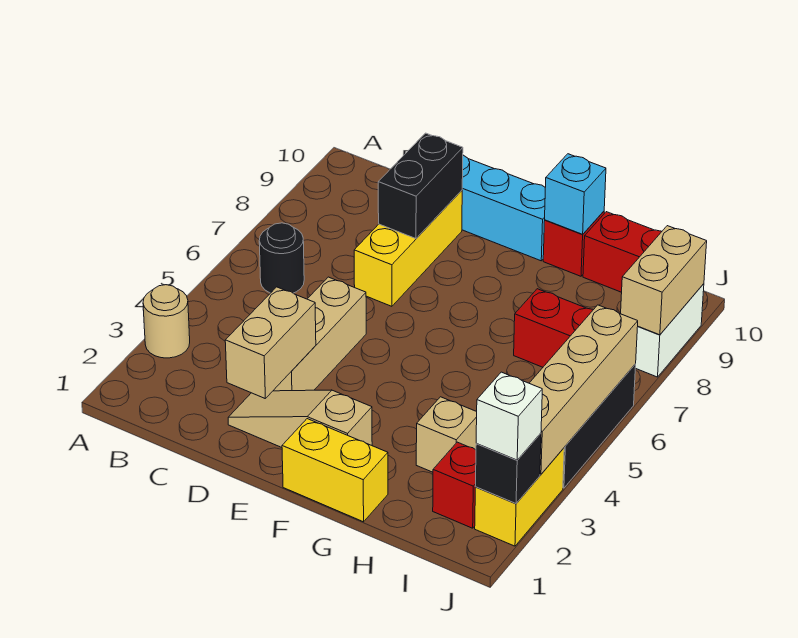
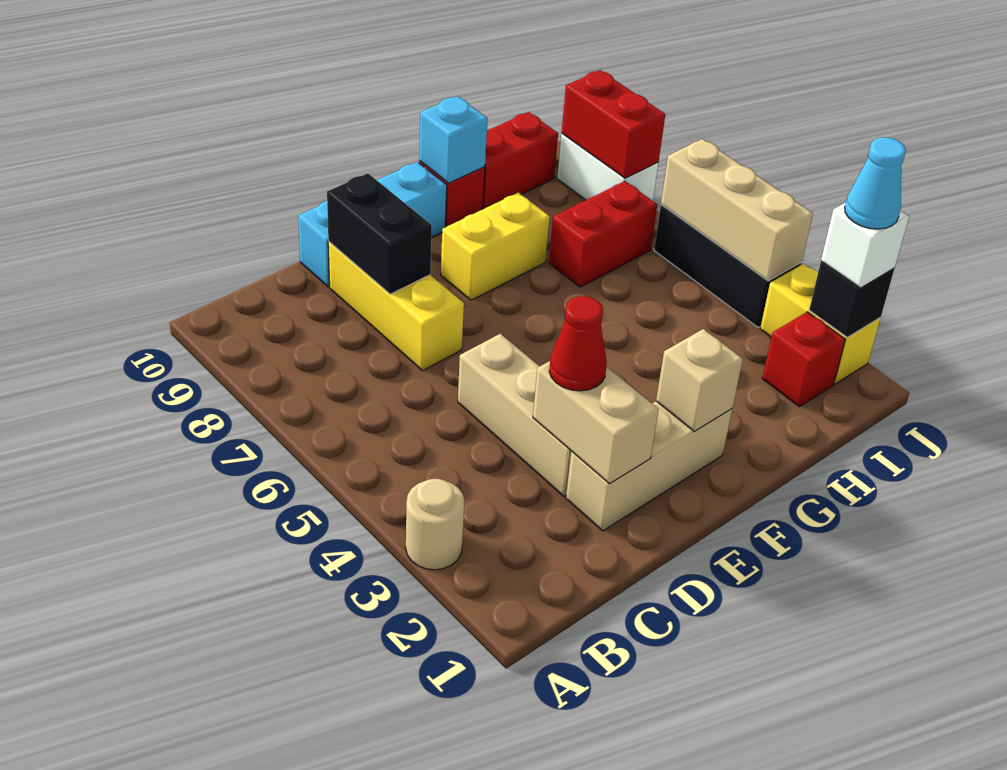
black 1x1 round brick [259,223,304,293] -> none
tan 1x3 slope [228,390,372,447] -> tan 1x3 brick [566,401,732,531]
none -> red 1x1 cone [549,296,607,391]
yellow 1x2 brick [282,419,388,522] -> yellow 1x2 brick moved to [441,192,550,300]
tan 1x1 brick [416,397,477,472] -> tan 1x1 brick moved to [656,329,743,432]
none -> cyan 1x1 cone [845,137,906,229]
tan 1x4 brick [529,305,638,474] -> tan 1x3 brick [661,139,813,281]
tan 1x2 brick [621,226,707,335] -> red 1x2 brick [562,70,665,178]

